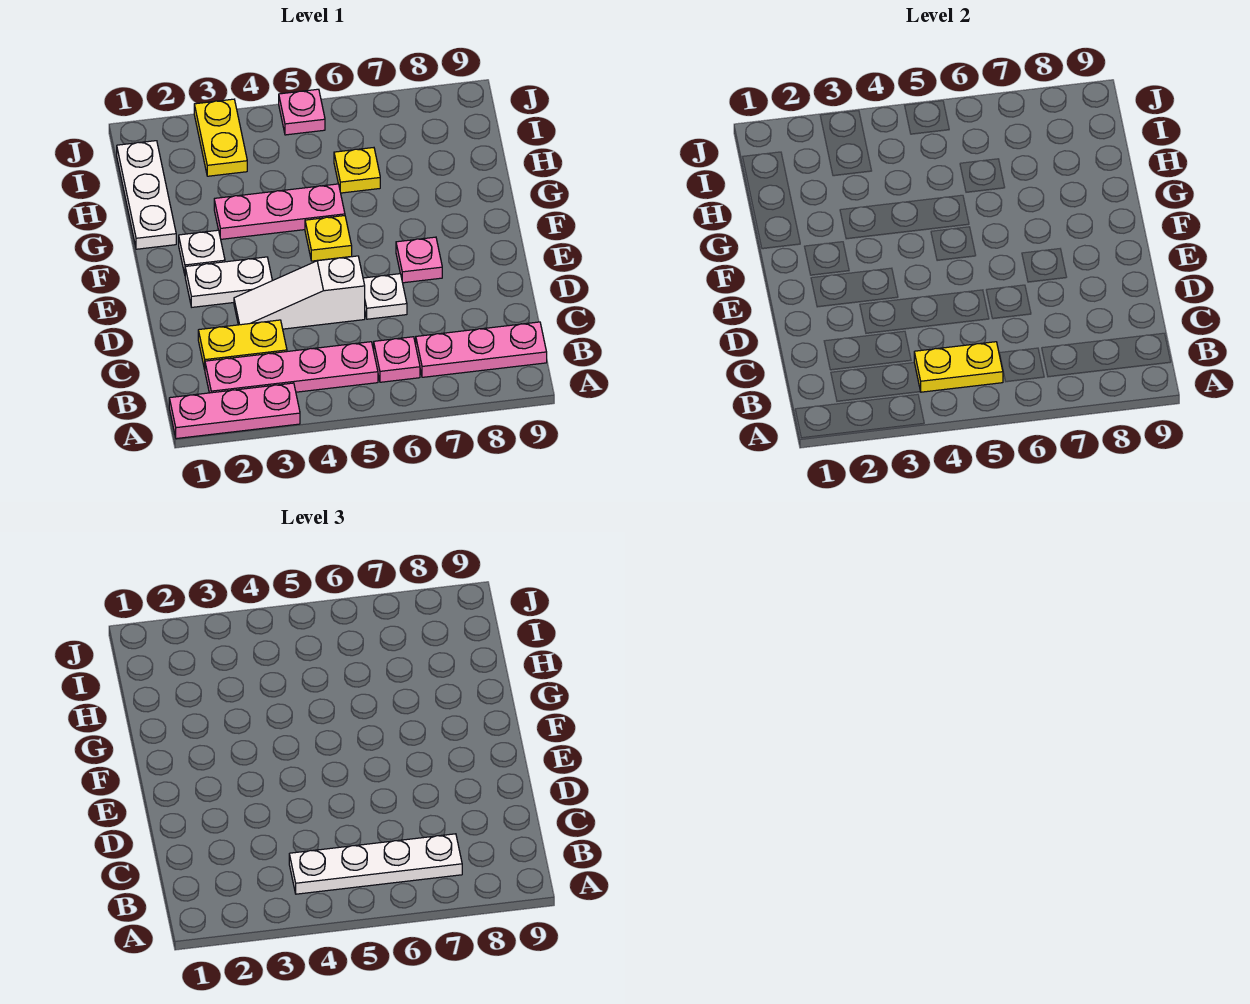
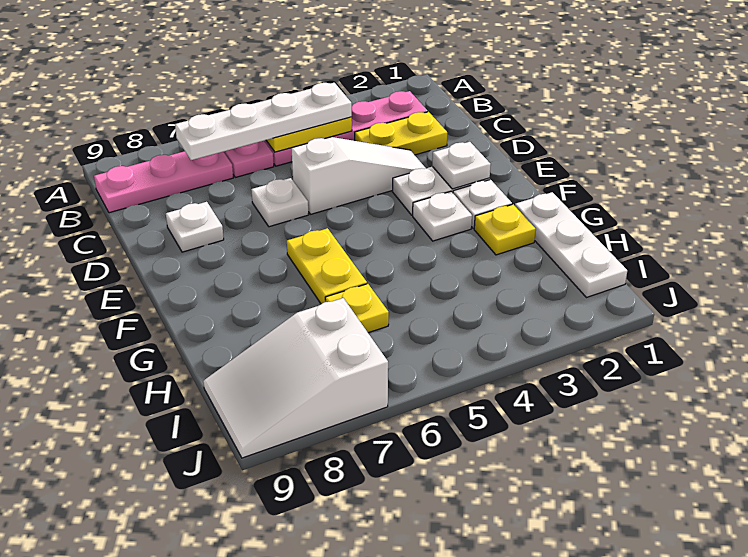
pink 1x3 plate [169,383,300,439] -> none
none -> white 1x1 plate [166,202,224,252]
none -> white 1x1 plate [432,142,491,189]
pink 1x1 plate [396,237,442,283] -> none
none -> white 1x1 plate [413,192,472,241]
yellow 1x1 plate [305,216,352,261] -> yellow 1x1 plate moved to [474,204,536,255]
pink 1x3 plate [214,184,345,239] -> none
yellow 1x2 plate [194,99,247,176] -> yellow 1x2 plate moved to [287,228,367,304]
none -> white 2x3 slope [203,298,388,458]
pink 1x1 plate [279,89,325,135] -> none

